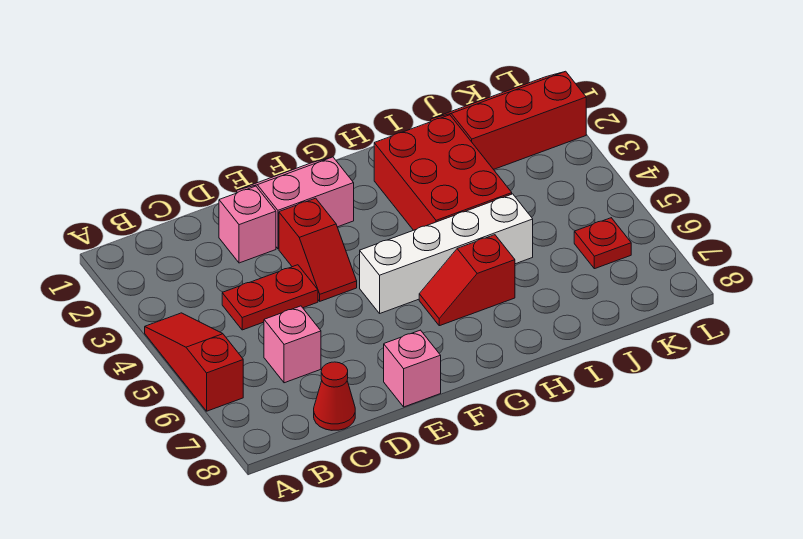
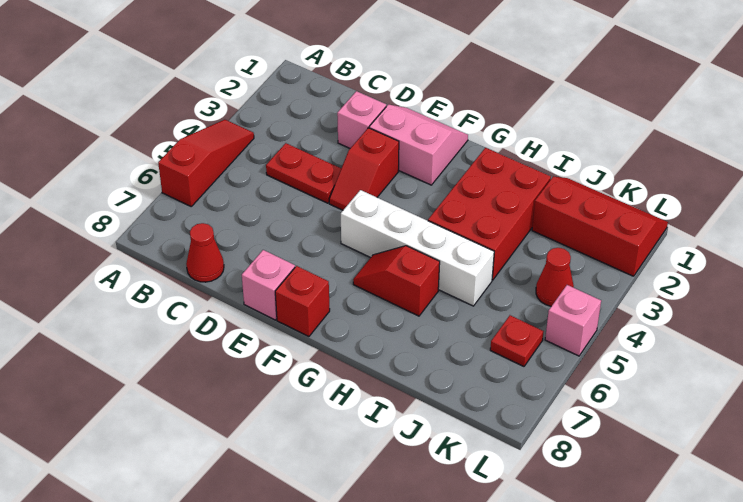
pink 1x1 brick [264,306,321,383] -> pink 1x1 brick moved to [545,285,601,356]
none -> red 1x1 brick [275,266,330,337]
none -> red 1x1 cone [536,248,574,306]

